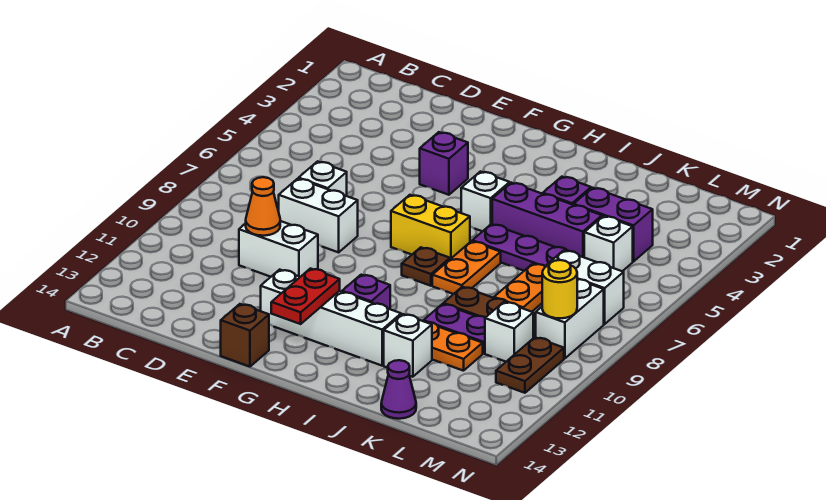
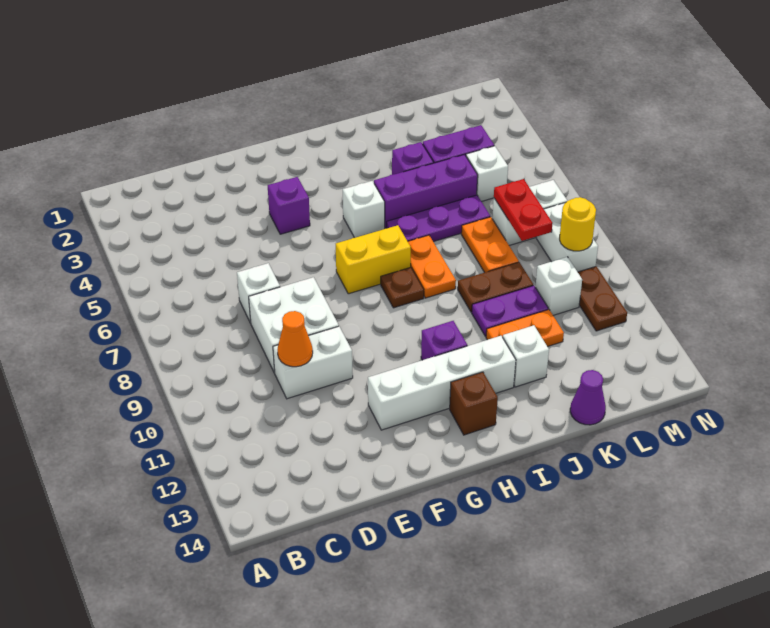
white 1x2 brick [279,179,358,252] -> white 2x2 brick [249,277,339,373]
brown 1x1 brick [221,304,269,367] -> brown 1x1 brick moved to [450,372,498,435]
red 1x2 plate [271,269,340,324] -> red 1x2 plate moved to [494,179,552,241]

